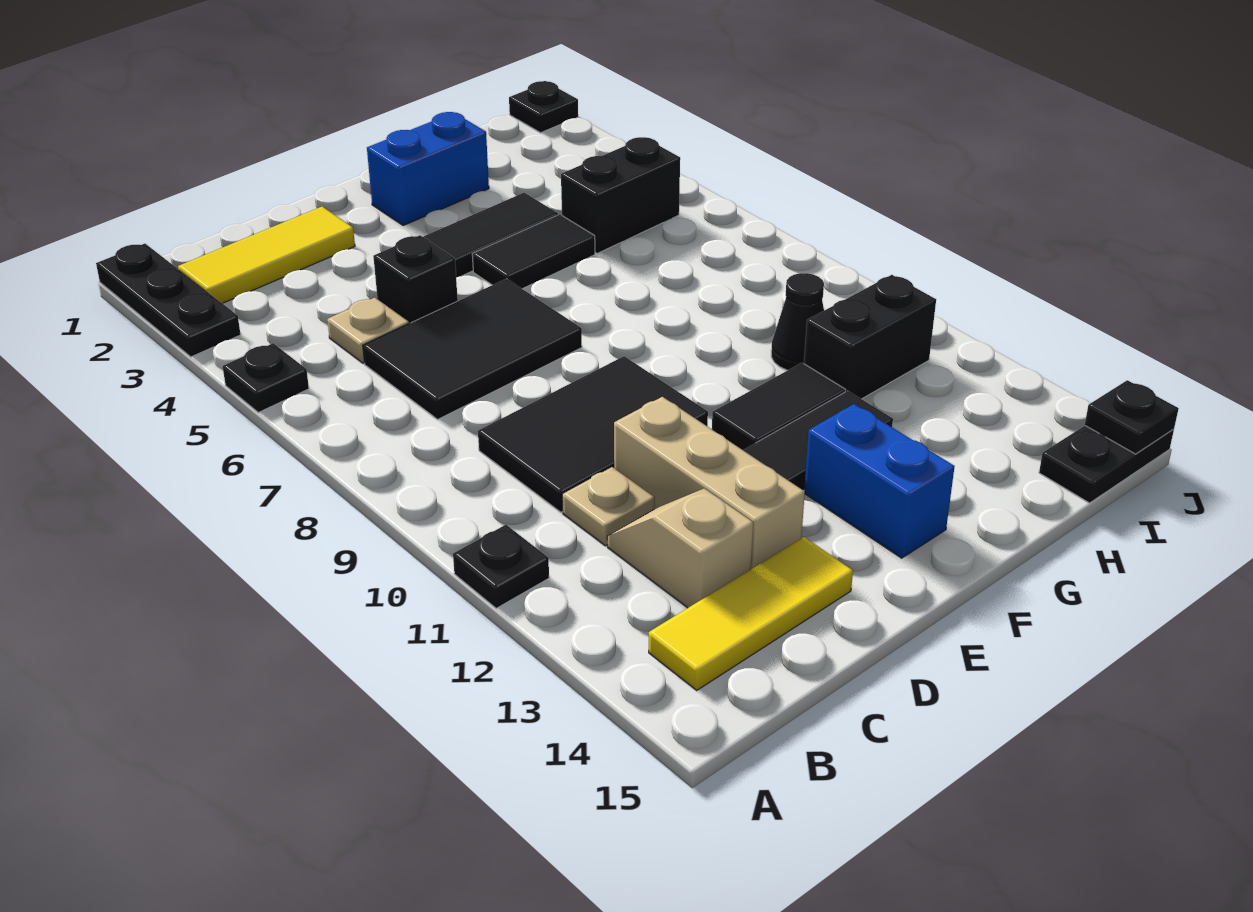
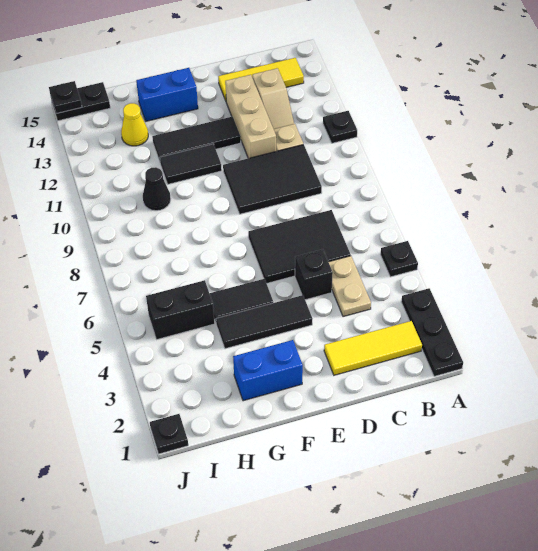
tan 1x1 plate [327,298,409,363] -> tan 1x2 plate [329,256,371,317]
blue 1x2 brick [804,404,955,558] -> blue 1x2 brick turned to [136,68,198,121]
black 1x2 brick [804,275,936,399] -> none
none -> yellow 1x1 cone [121,103,148,146]

